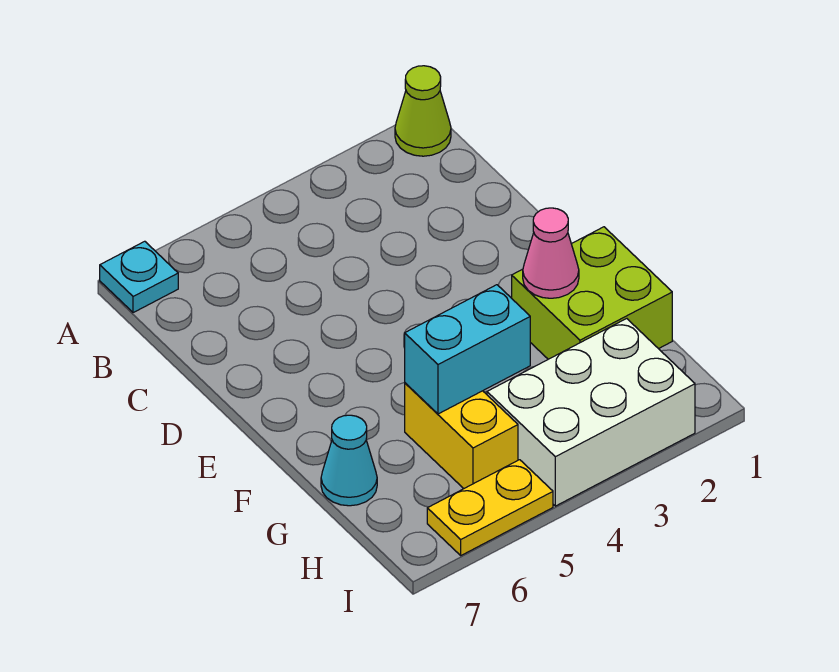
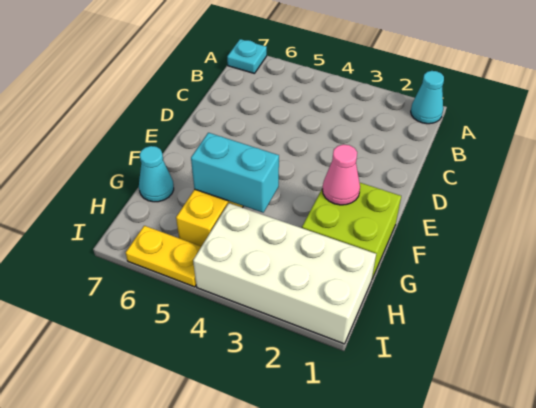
lime 1x1 cone [395,66,451,156] -> cyan 1x1 cone [411,71,444,124]
white 2x3 brick [487,319,695,506] -> white 2x4 brick [193,203,376,344]

